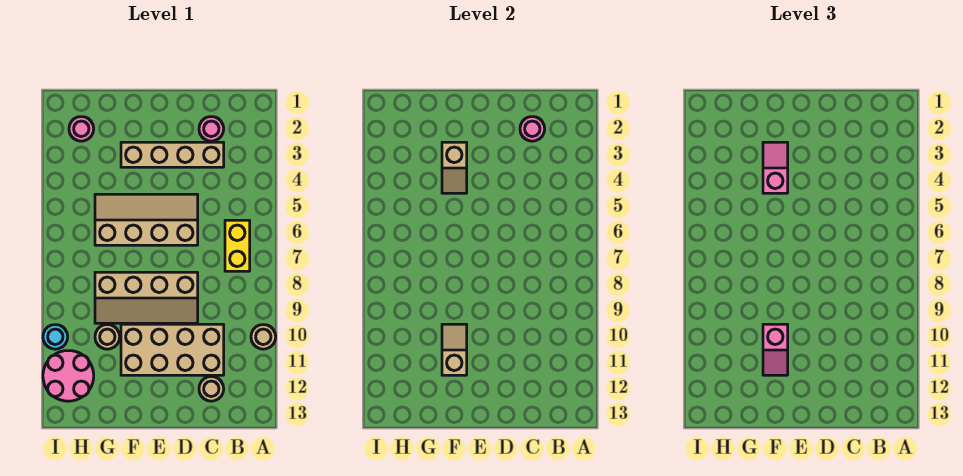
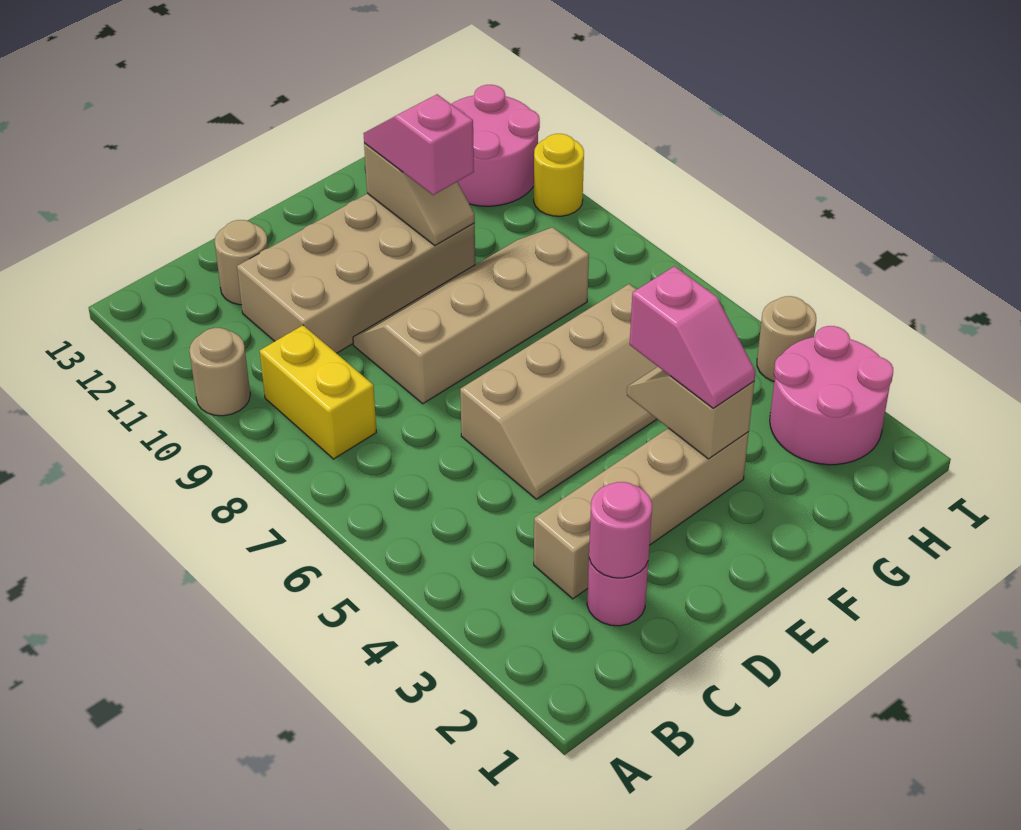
yellow 1x2 brick [225,220,250,271] -> yellow 1x2 brick moved to [260,325,376,459]
tan 1x1 round brick [95,325,120,349] -> tan 1x1 round brick moved to [757,296,816,381]
pink 1x1 round brick [69,117,94,141] -> pink 2x2 round brick [770,326,893,465]
cyan 1x1 round brick [43,325,68,349] -> yellow 1x1 round brick [534,134,584,216]

